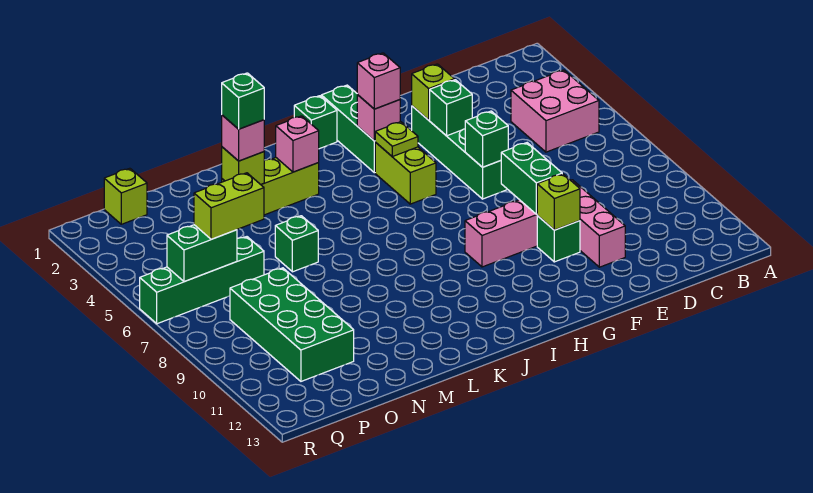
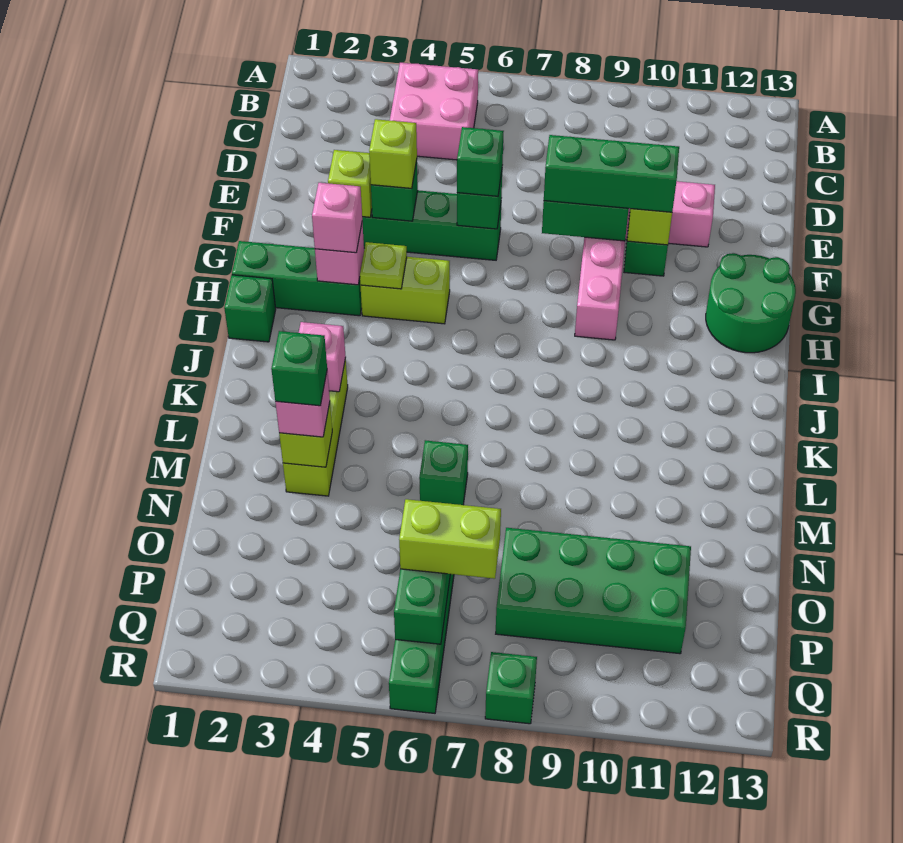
none -> green 1x1 brick [457,127,504,196]
none -> green 1x3 brick [544,135,679,212]
none -> green 2x2 round brick [706,253,796,353]
lime 1x2 brick [194,173,264,239] -> lime 1x2 brick turned to [399,499,501,579]
lime 1x1 brick [104,168,147,224] -> lime 1x1 brick moved to [369,119,417,188]
none -> green 1x1 brick [485,652,537,724]

